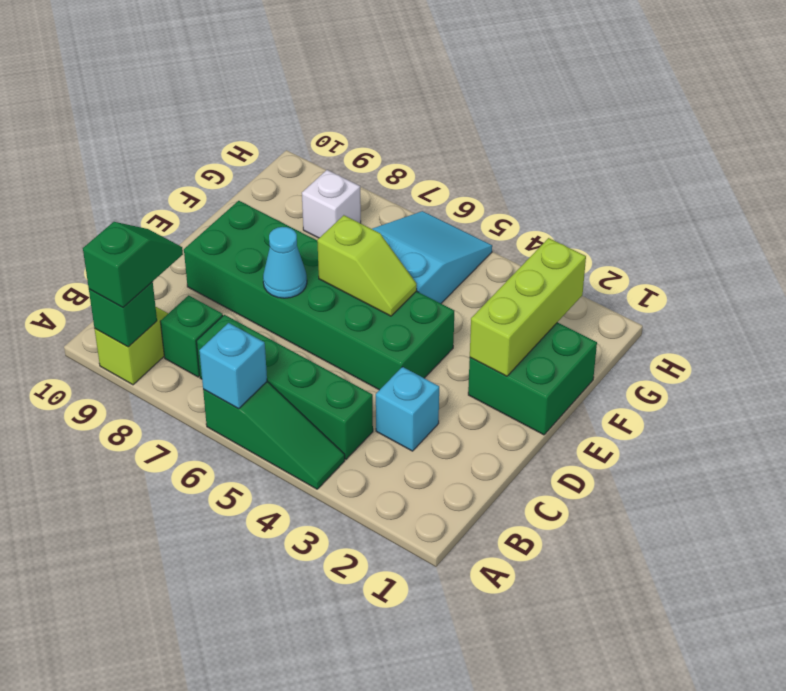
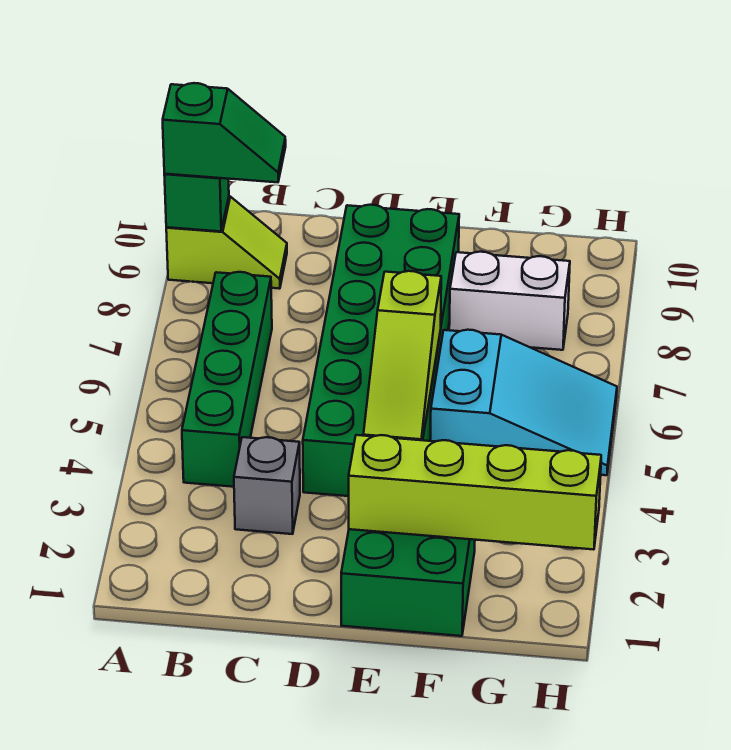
green 1x3 slope [203,382,345,489] -> none
cyan 1x1 brick [199,323,267,409] -> none
green 1x1 brick [160,295,223,377] -> none
cyan 1x1 brick [376,367,439,451] -> grey 1x1 brick [234,437,300,534]
cyan 1x1 cone [263,227,307,298] -> none
lime 1x3 brick [470,238,586,376] -> lime 1x4 brick [349,435,601,550]
lime 1x2 slope [317,215,417,316] -> lime 1x3 slope [363,271,441,440]
white 1x1 brick [302,170,361,238] -> white 1x2 brick [449,252,570,350]

